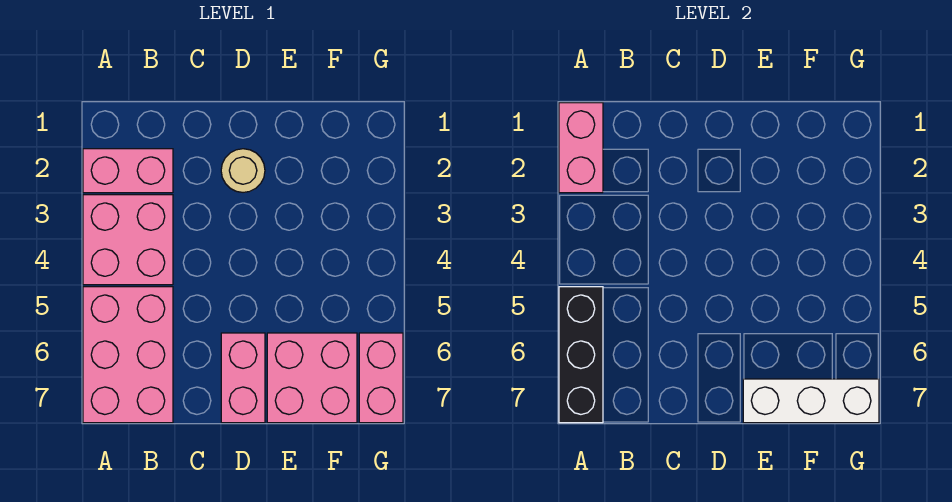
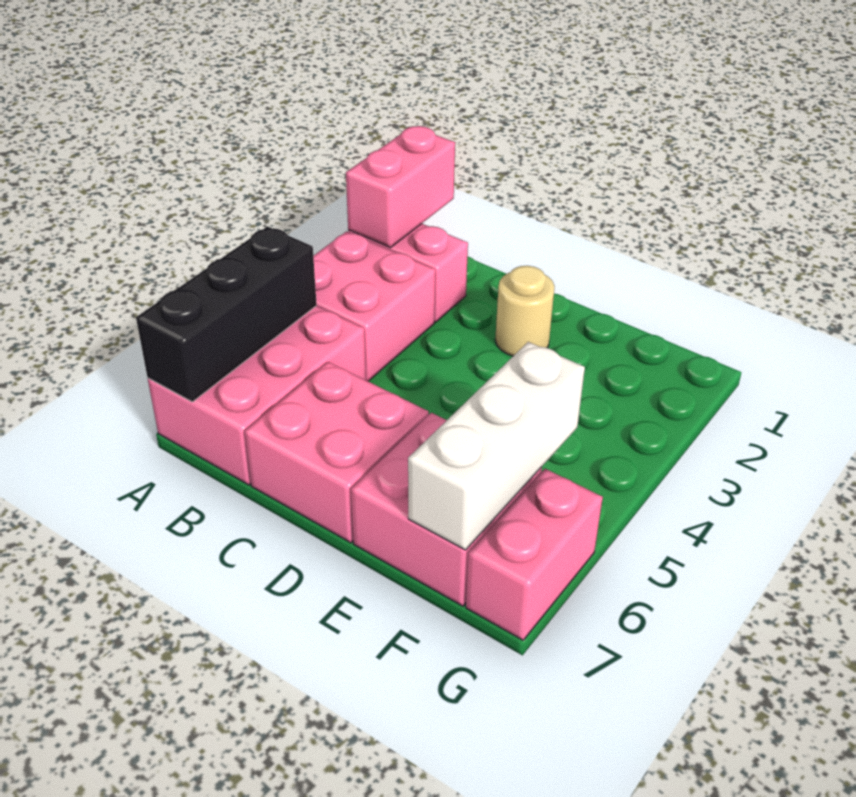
pink 1x2 brick [221,333,265,423] -> pink 2x2 brick [245,362,429,543]
white 1x3 brick [743,379,879,423] -> white 1x3 brick turned to [408,342,585,550]

